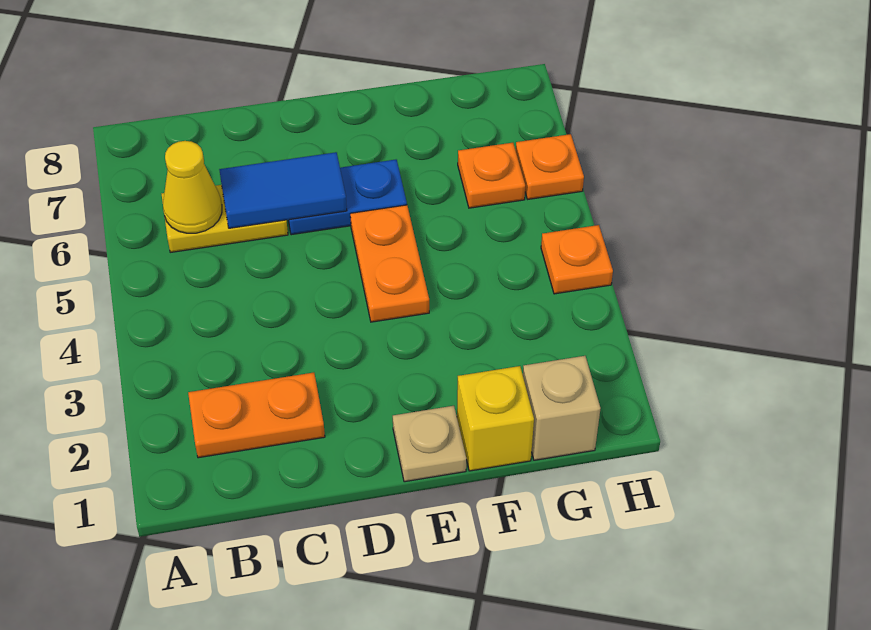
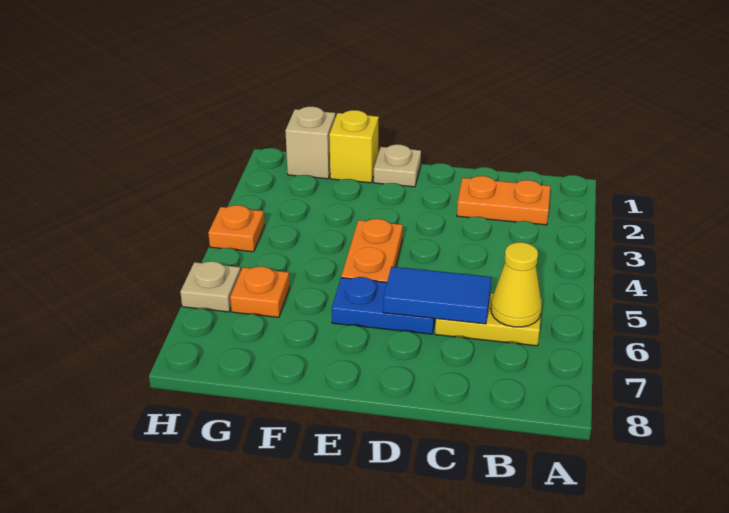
orange 1x1 plate [516,134,584,199] -> tan 1x1 plate [180,261,241,312]

